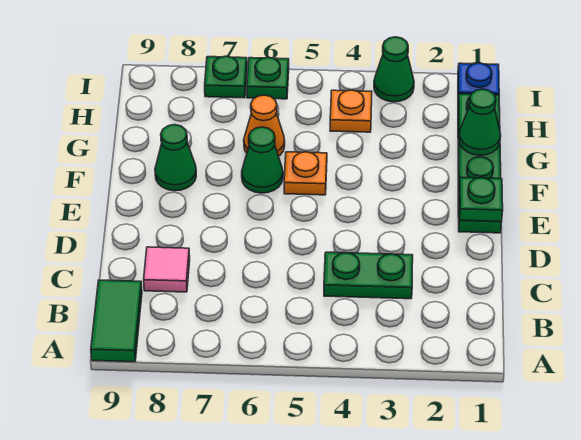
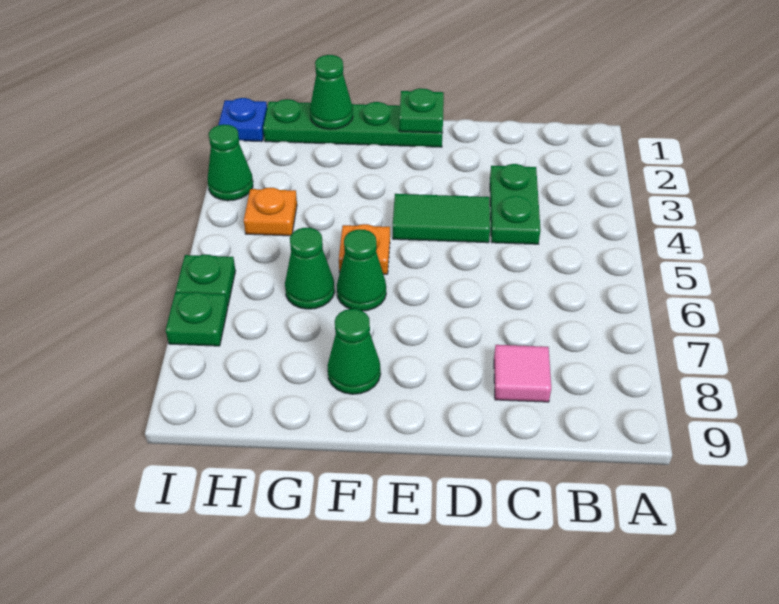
green 1x2 tile [91,280,142,362] -> green 1x2 tile moved to [393,194,490,243]
orange 1x1 cone [244,95,285,156] -> green 1x1 cone [285,228,335,309]

